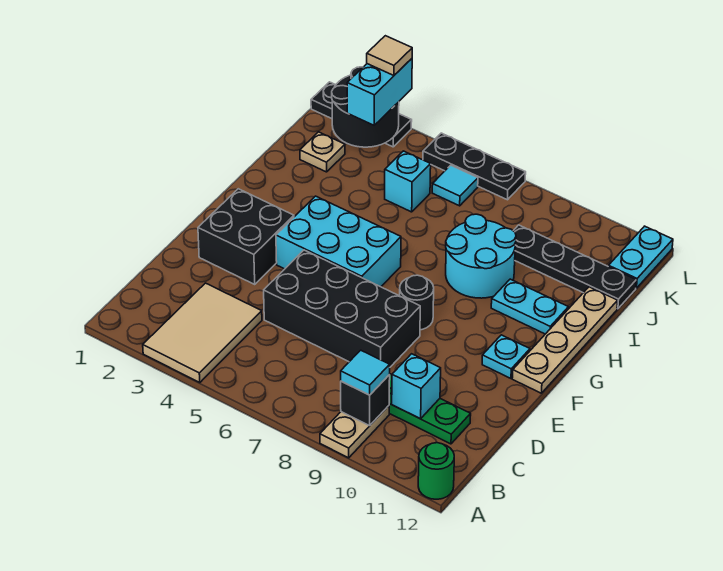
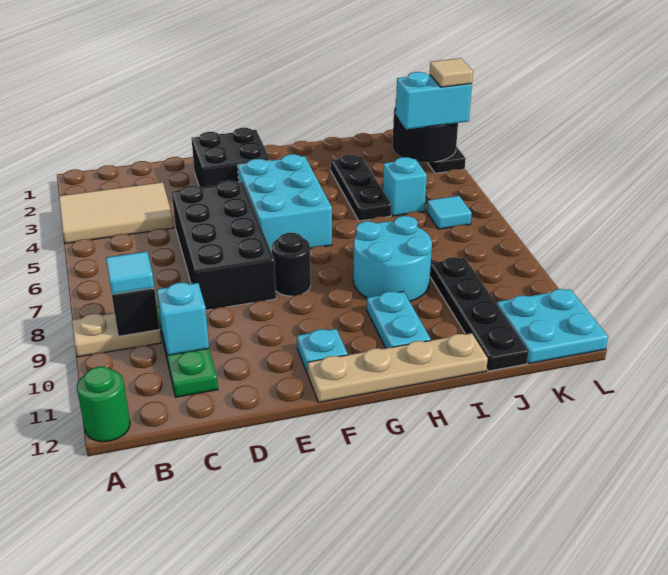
tan 1x1 plate [300,132,345,172] -> none
cyan 1x2 plate [608,226,673,288] -> cyan 2x2 plate [497,289,608,364]
black 1x3 plate [423,133,526,200] -> black 1x3 plate moved to [331,154,392,221]

